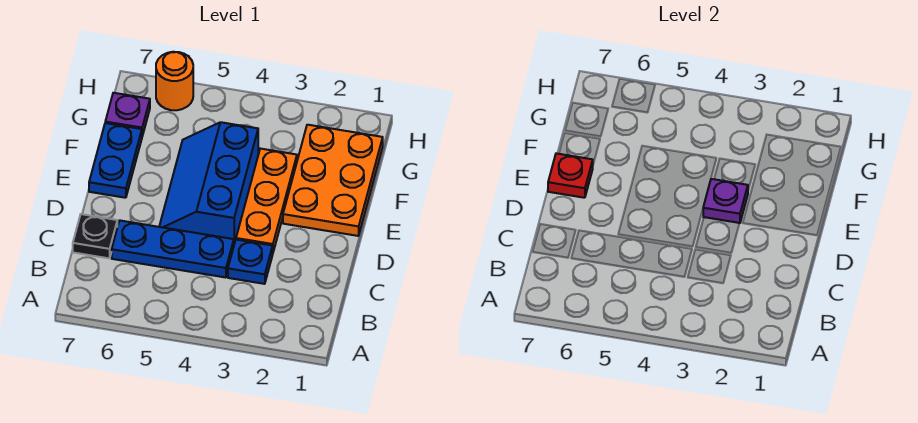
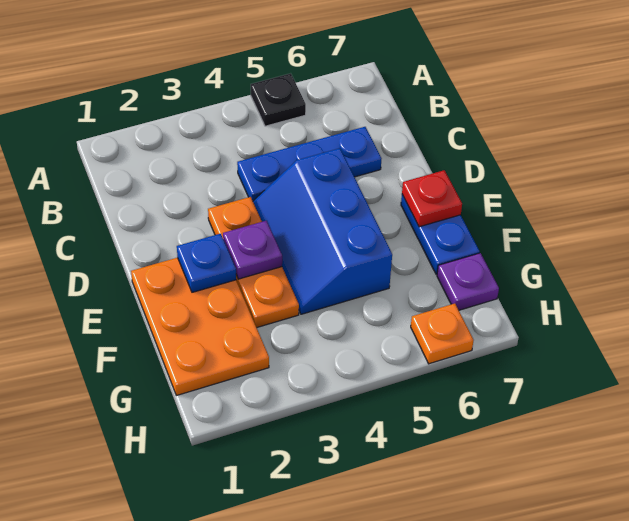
blue 1x1 plate [228,240,273,284] -> blue 1x1 plate moved to [177,234,236,292]
black 1x1 plate [73,214,117,258] -> black 1x1 plate moved to [251,73,306,126]
blue 2x3 slope [159,122,258,243] -> blue 2x3 slope turned to [253,148,392,314]
orange 1x1 round brick [156,52,193,110] -> orange 1x1 plate [411,303,474,364]

